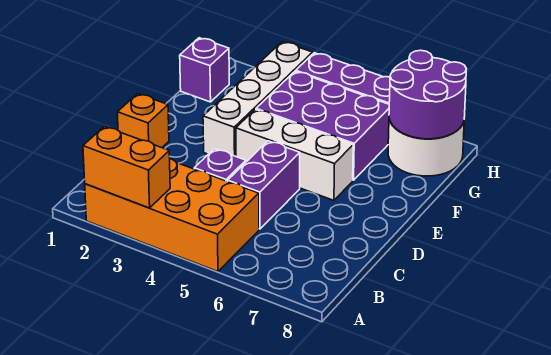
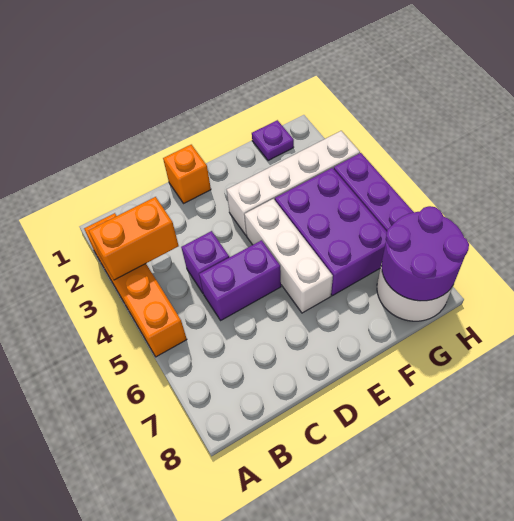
orange 2x4 brick [85,159,259,272] -> orange 1x4 brick [84,213,187,357]
orange 1x2 brick [83,127,170,208] -> orange 1x2 brick turned to [89,197,179,280]
purple 1x1 brick [180,38,229,102] -> purple 1x1 plate [252,120,294,161]

